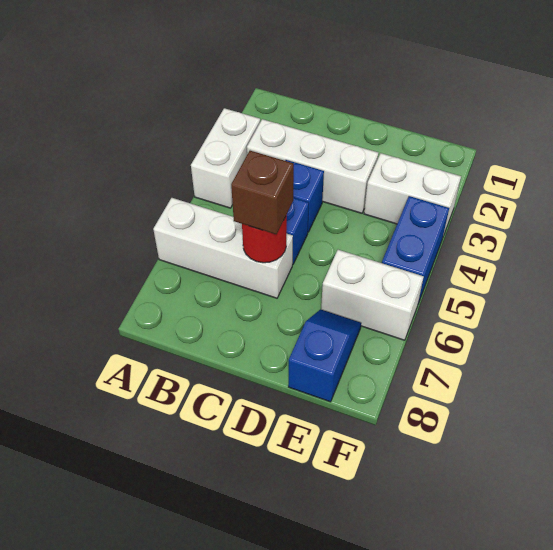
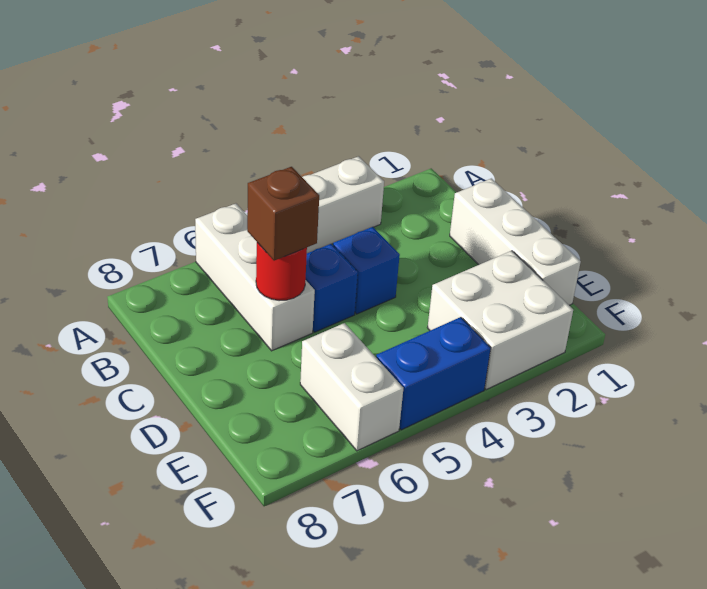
white 1x3 brick [247,119,378,213] -> white 1x3 brick moved to [450,179,581,305]
white 1x2 brick [364,153,461,236] -> white 2x2 brick [427,251,573,390]
blue 1x2 slope [288,309,361,402] -> none

